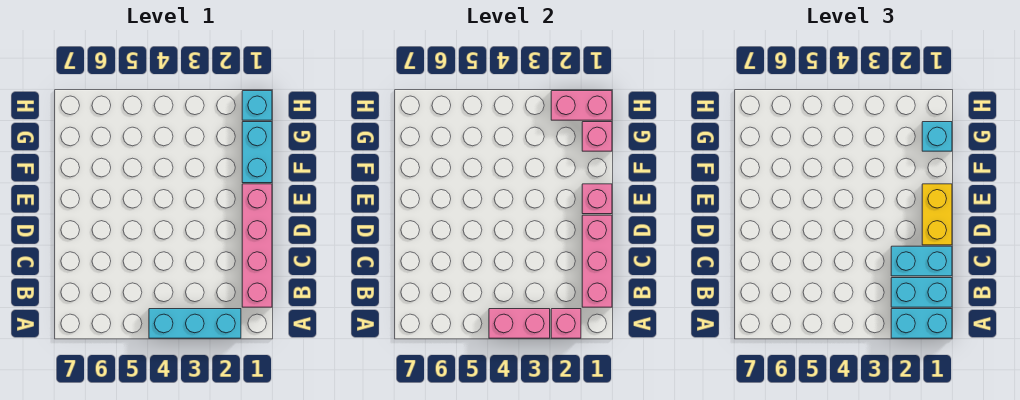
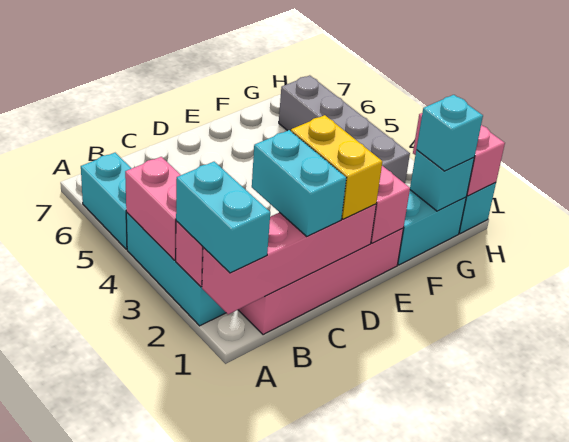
pink 1x3 brick [582,215,612,307] -> pink 1x4 brick [202,204,376,314]
cyan 1x2 brick [891,278,952,307] -> cyan 1x2 brick moved to [81,153,132,249]
yellow 1x2 brick [922,184,952,245] -> yellow 1x2 brick turned to [291,115,382,219]
pink 1x1 brick [582,122,612,151] -> cyan 1x1 brick [410,150,474,211]
none -> grey 1x4 brick [279,75,410,183]

